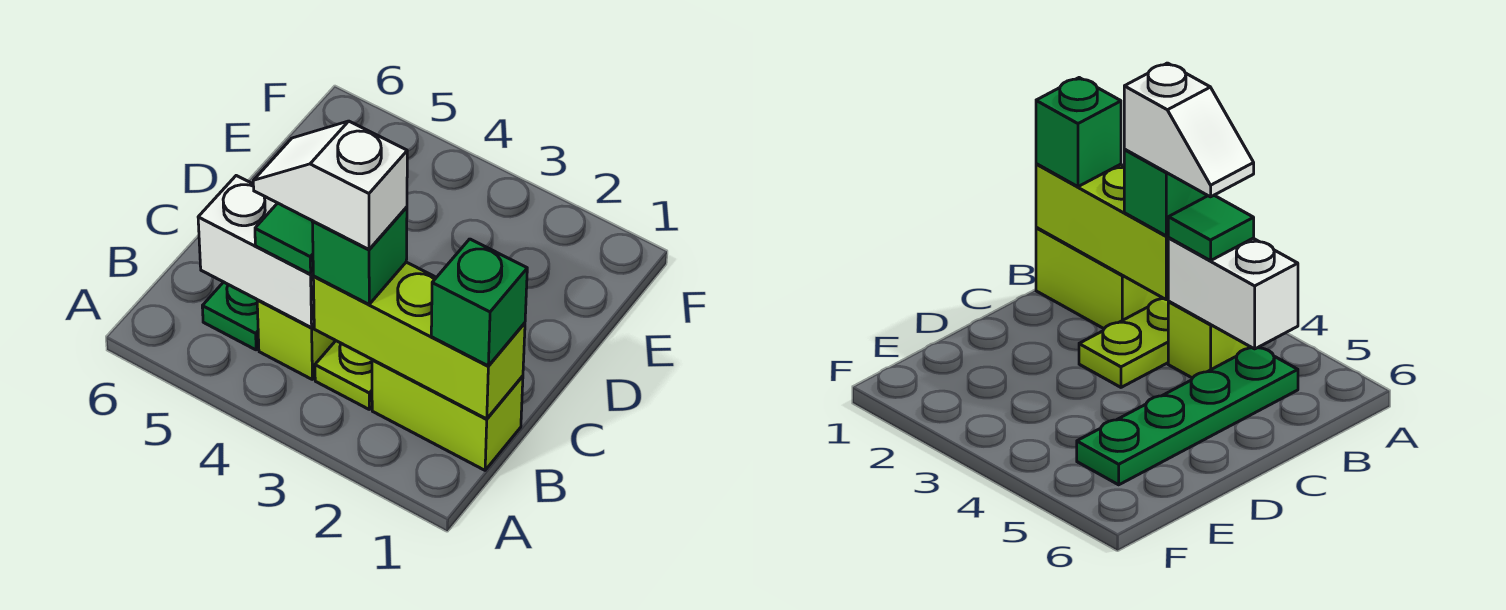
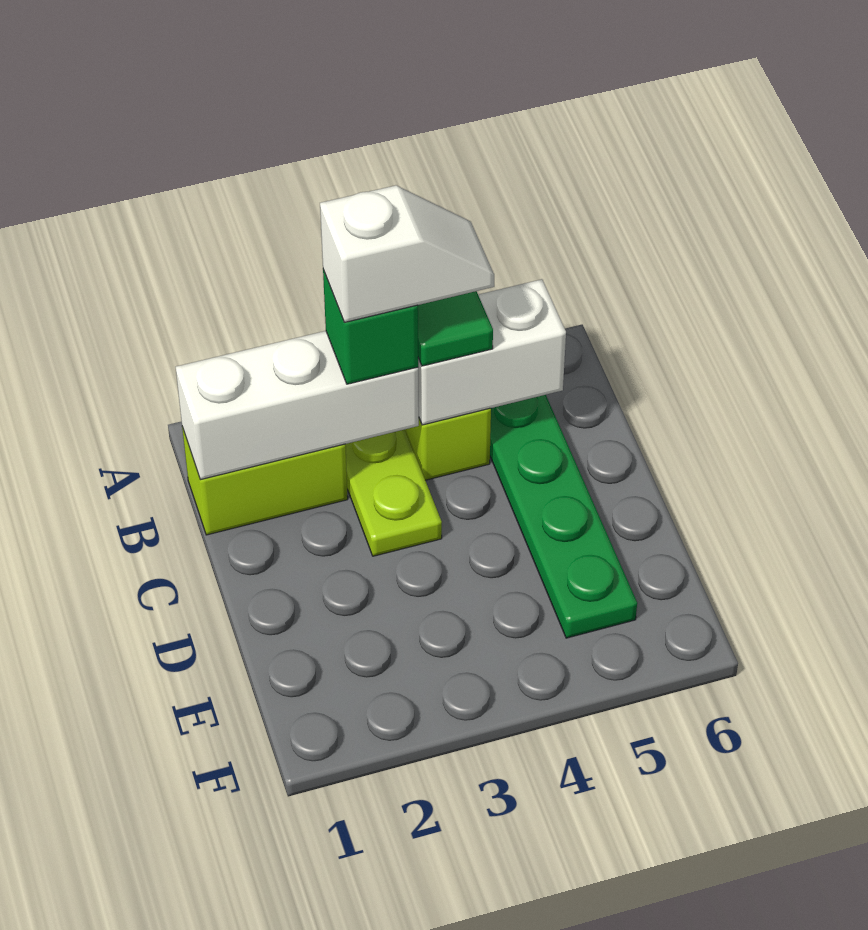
lime 1x3 brick [313,262,525,419] -> white 1x3 brick [176,331,419,480]
green 1x1 brick [431,239,527,366] -> none

